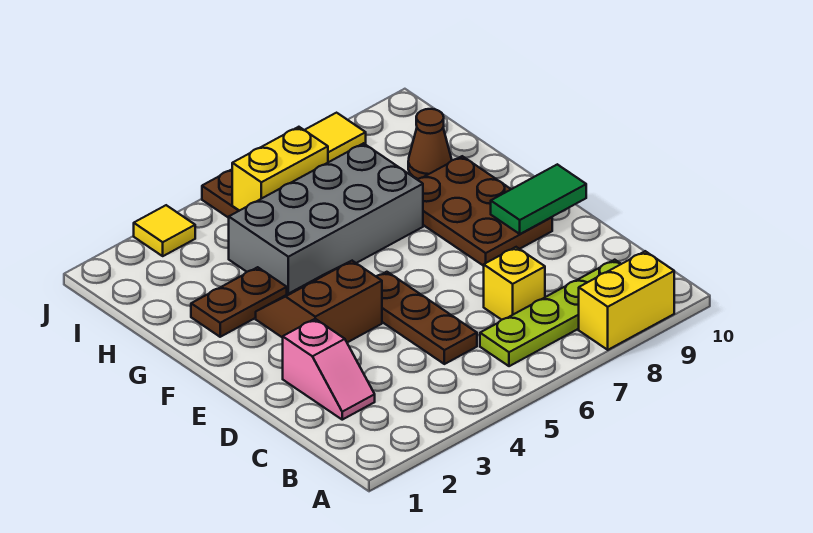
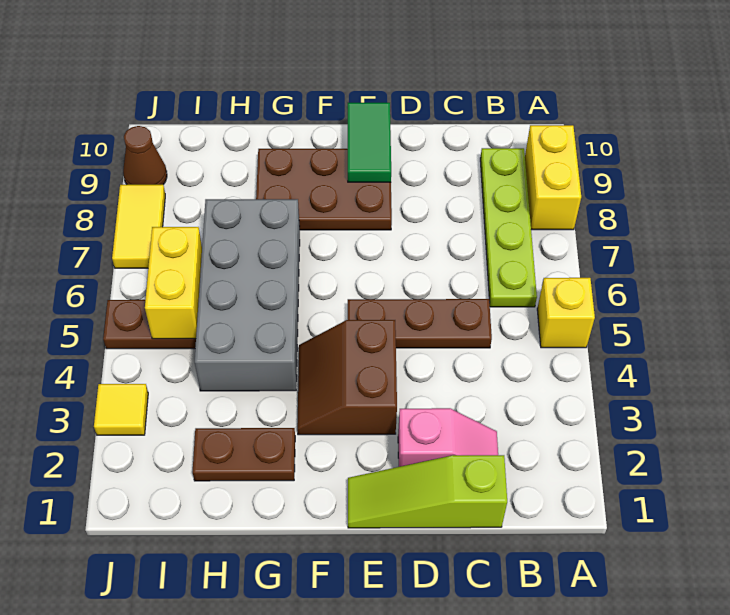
none -> lime 1x3 slope [348,455,507,528]
yellow 1x1 brick [484,247,545,320] -> yellow 1x1 brick moved to [537,278,595,348]
brown 1x2 plate [191,267,287,337] -> brown 1x2 plate turned to [193,428,295,481]
brown 1x1 cone [408,109,452,179] -> brown 1x1 cone moved to [123,126,167,185]

